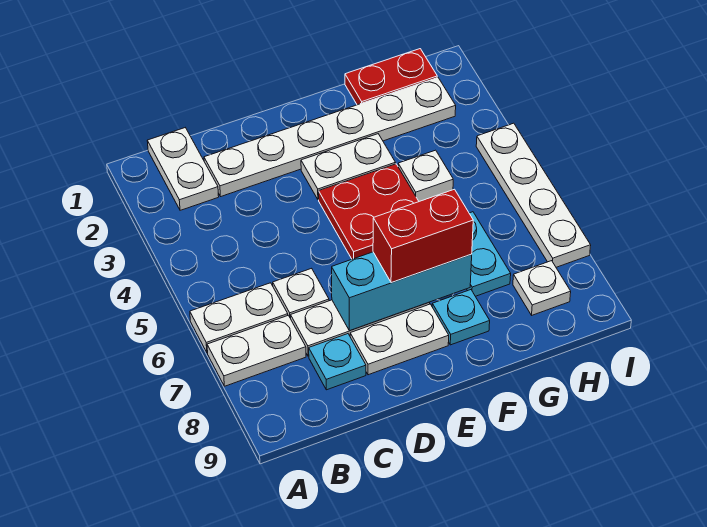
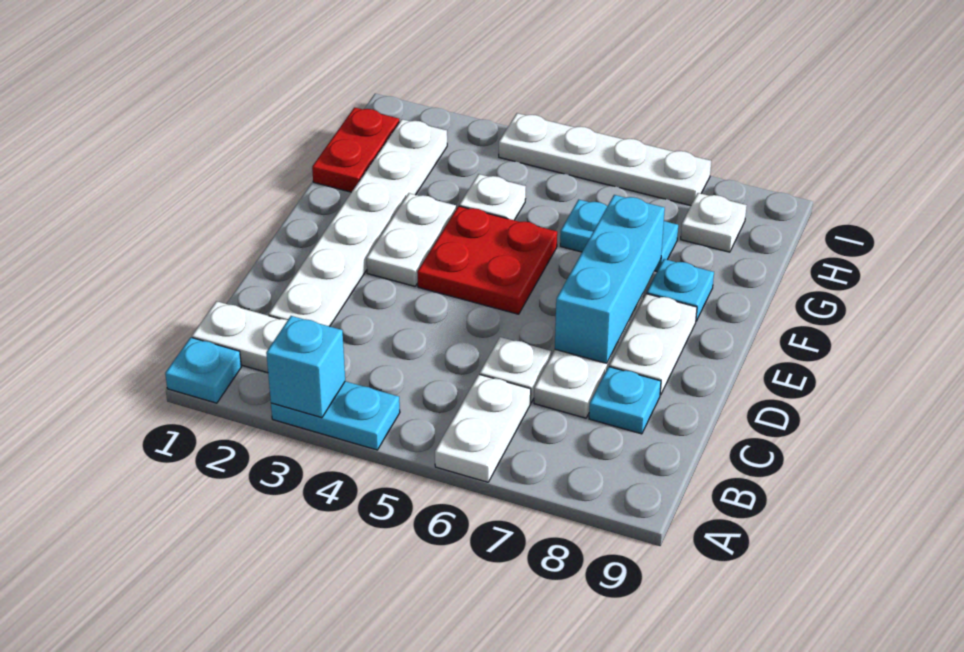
none -> cyan 1x1 plate [165,337,241,403]
none -> cyan 1x2 plate [271,381,400,450]
none -> cyan 1x1 brick [266,316,345,418]
white 1x2 plate [207,315,306,386] -> none
red 1x2 brick [373,189,473,283] -> none

